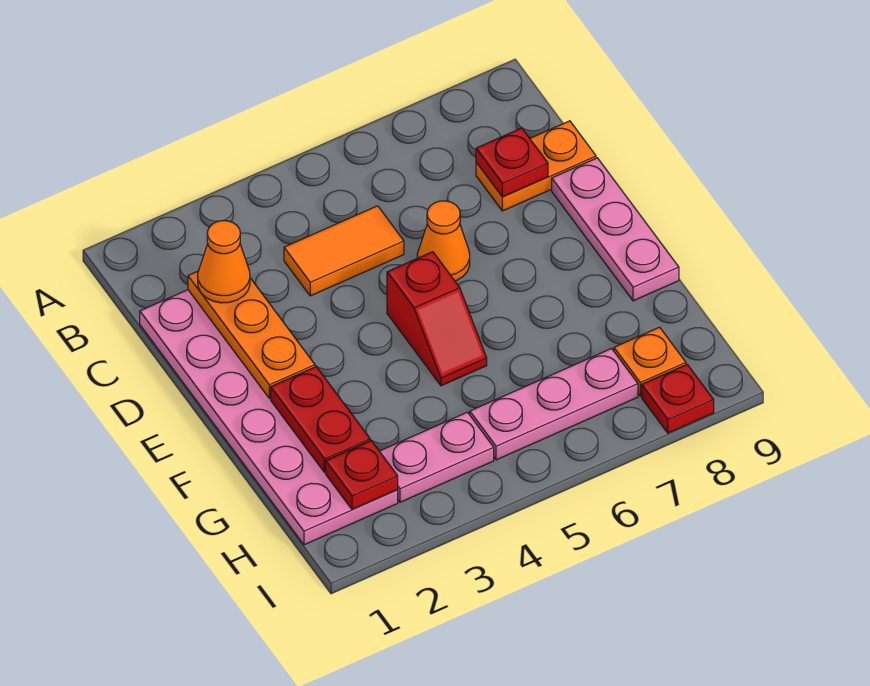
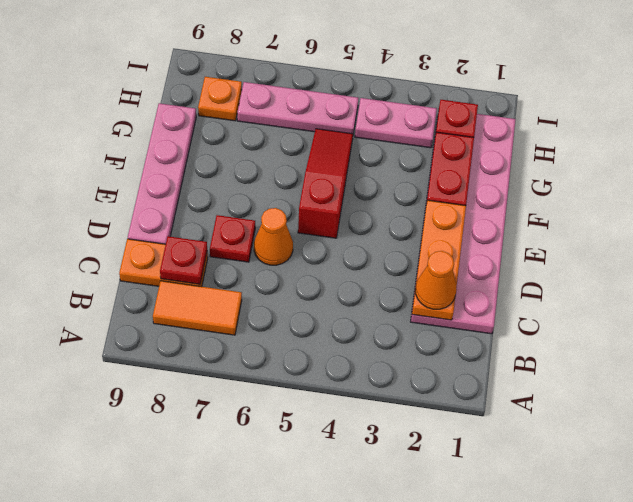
orange 1x2 tile [284,206,404,296] -> orange 1x2 tile moved to [153,281,242,335]
pink 1x3 plate [552,158,679,301] -> pink 1x4 plate [128,103,196,244]
red 1x2 slope [387,252,487,386] -> red 1x3 slope [298,129,353,238]
red 1x1 plate [642,365,714,433] -> red 1x1 plate moved to [210,215,255,262]

